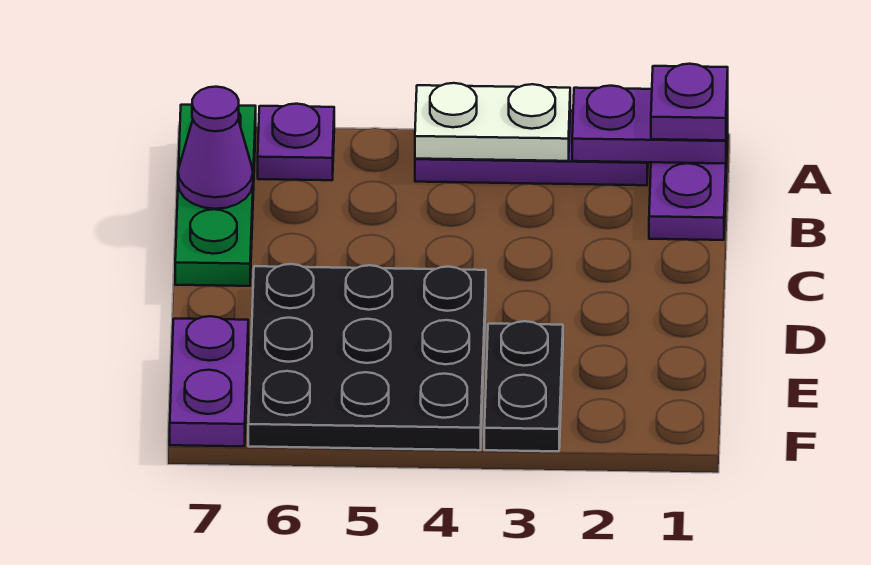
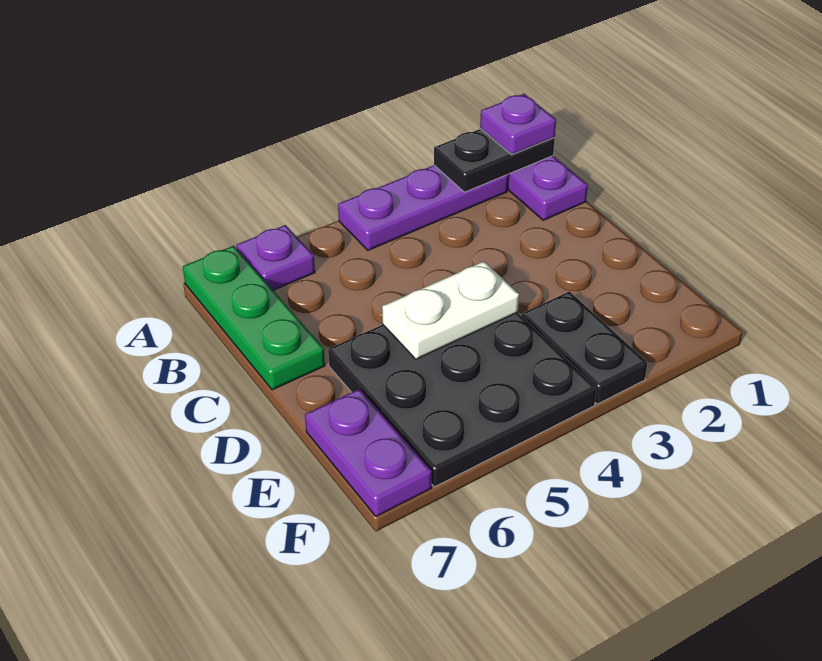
purple 1x2 plate [572,86,728,164] -> black 1x2 plate [434,129,555,192]
white 1x2 plate [415,83,570,161] -> white 1x2 plate moved to [382,261,519,359]
purple 1x1 cone [178,87,253,209] -> none

